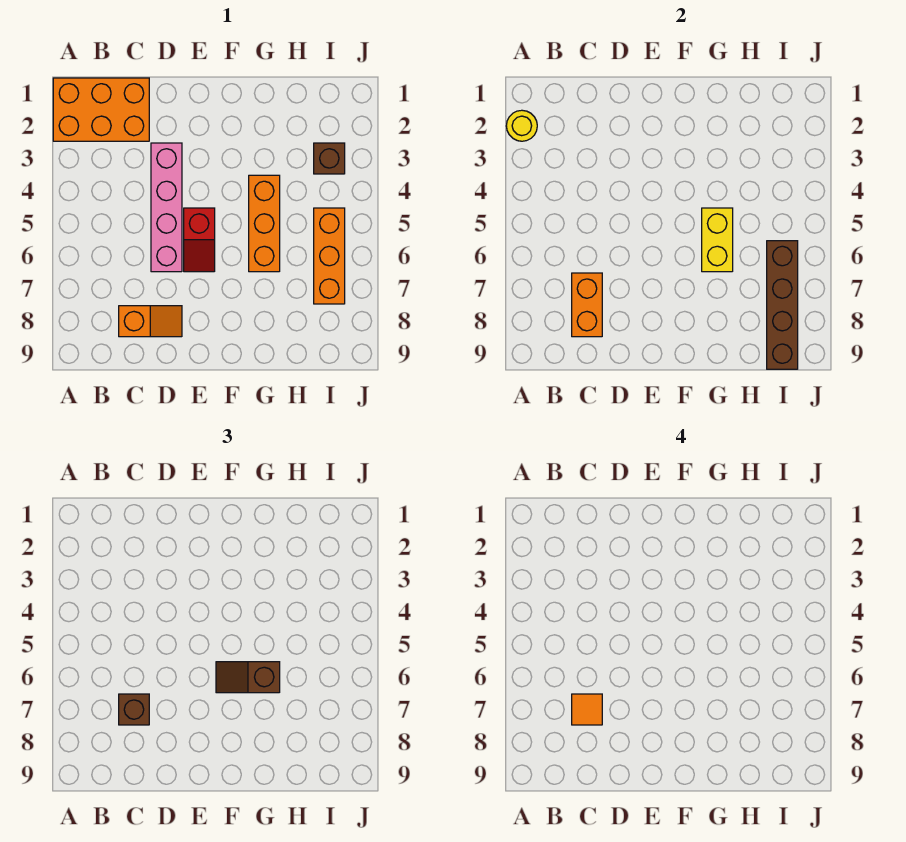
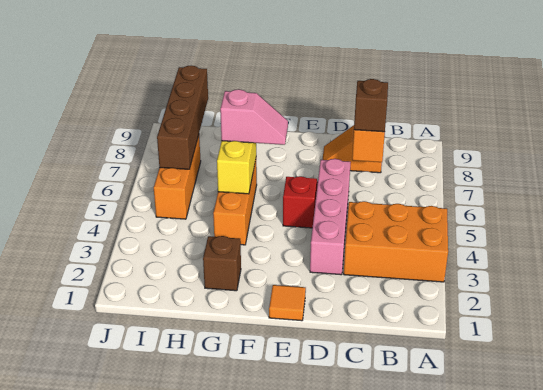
orange 2x3 brick [53,78,149,141] -> orange 2x3 brick moved to [344,201,448,282]
yellow 1x1 round brick [506,110,537,141] -> none
orange 1x1 tile [572,694,602,725] -> orange 1x1 tile moved to [269,285,306,321]
brown 1x2 slope [216,662,280,693] -> pink 1x2 slope [220,89,288,145]
brown 1x1 brick [314,143,345,174] -> brown 1x1 brick moved to [203,236,241,291]

